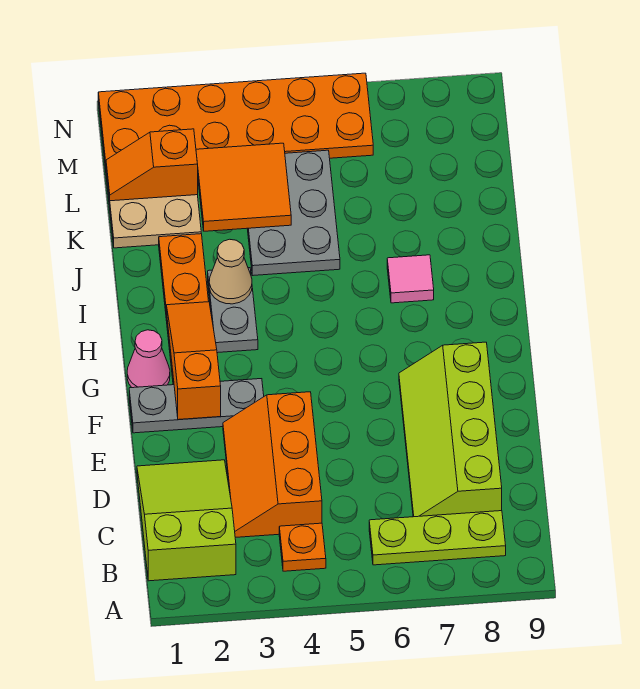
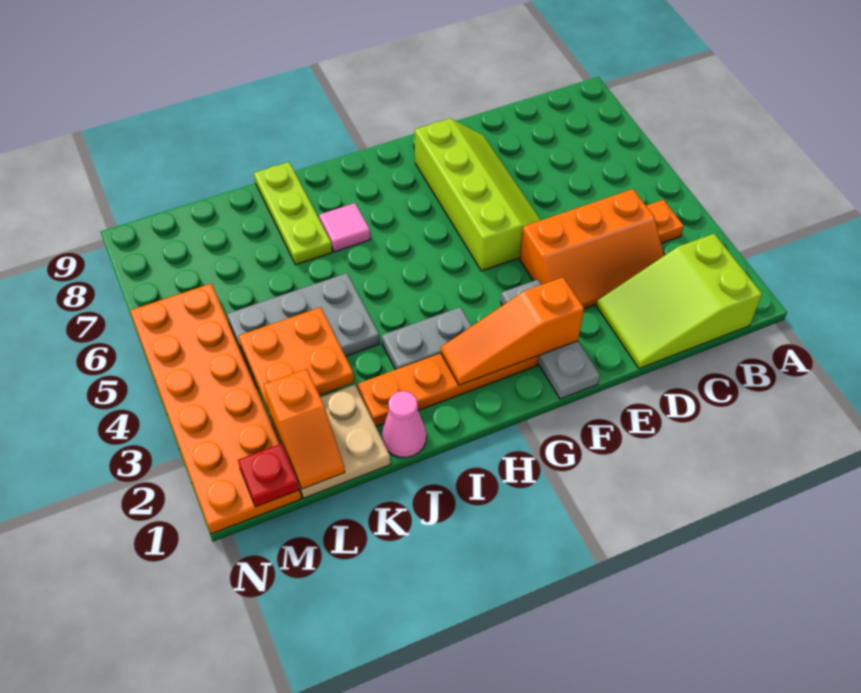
lime 1x3 plate [369,511,506,565] -> lime 1x3 plate moved to [254,162,332,265]
lime 2x4 slope [399,342,502,517] -> lime 2x4 slope turned to [415,119,541,271]
pink 1x1 cone [127,330,170,388] -> pink 1x1 cone moved to [382,391,426,458]
tan 1x1 cone [209,239,252,304] -> none
orange 2x2 tile [196,143,291,231] -> orange 2x2 plate [238,307,354,413]
none -> red 1x1 plate [238,444,299,507]

